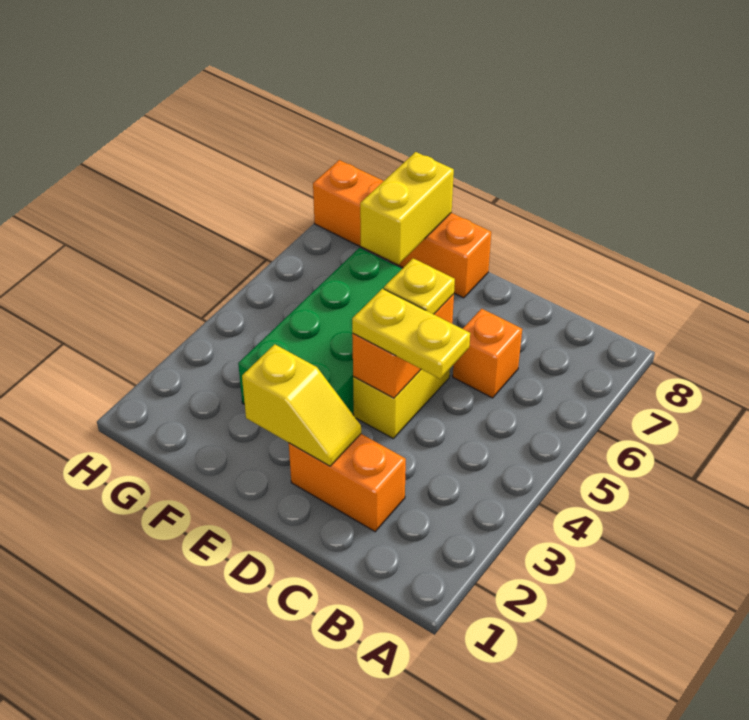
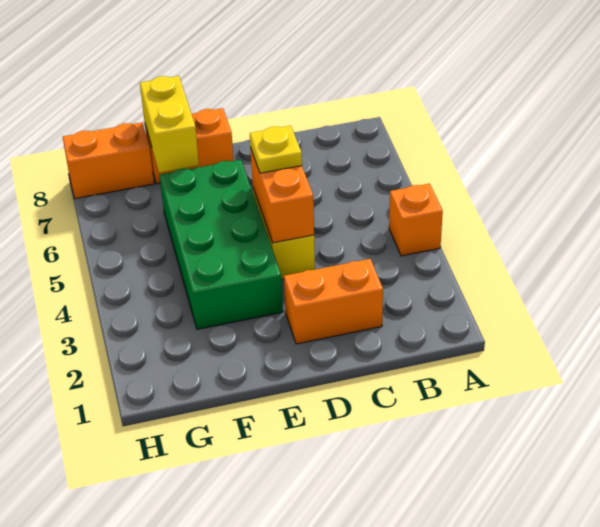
yellow 1x2 plate [352,289,470,379] -> none
orange 1x1 brick [453,309,522,398] -> orange 1x1 brick moved to [389,184,443,256]
yellow 1x2 slope [242,344,361,466] -> none

